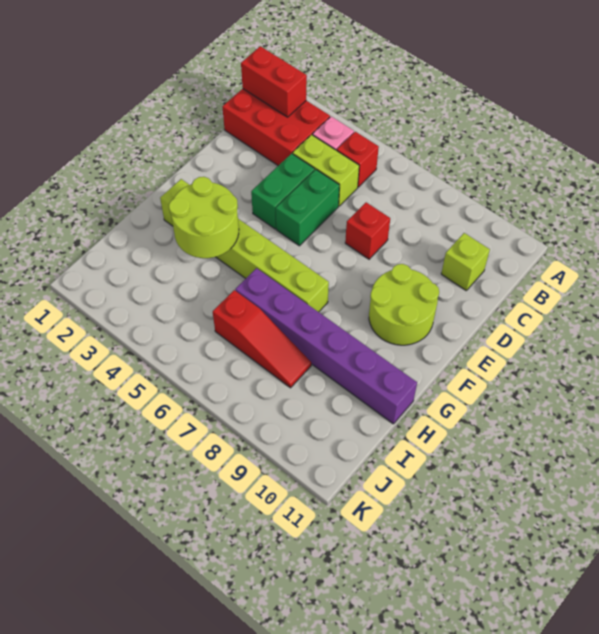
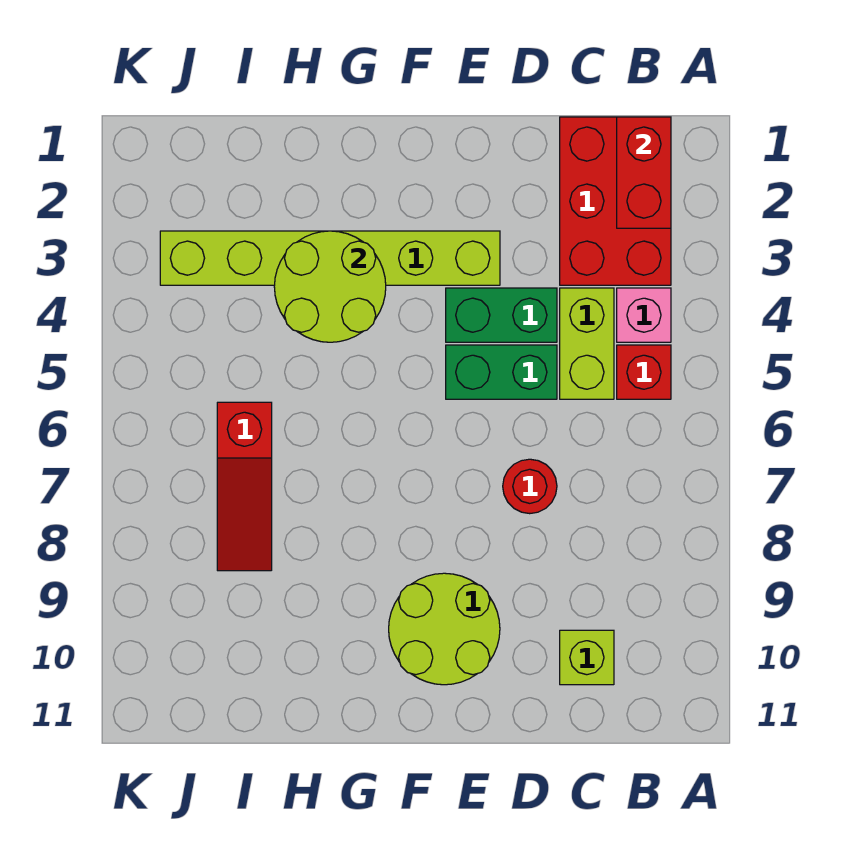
red 1x1 brick [345,202,390,259] -> red 1x1 round brick [503,459,557,514]
lime 1x6 brick [160,179,329,312] -> lime 1x6 brick turned to [160,231,500,285]
purple 1x6 brick [235,268,417,424] -> none

